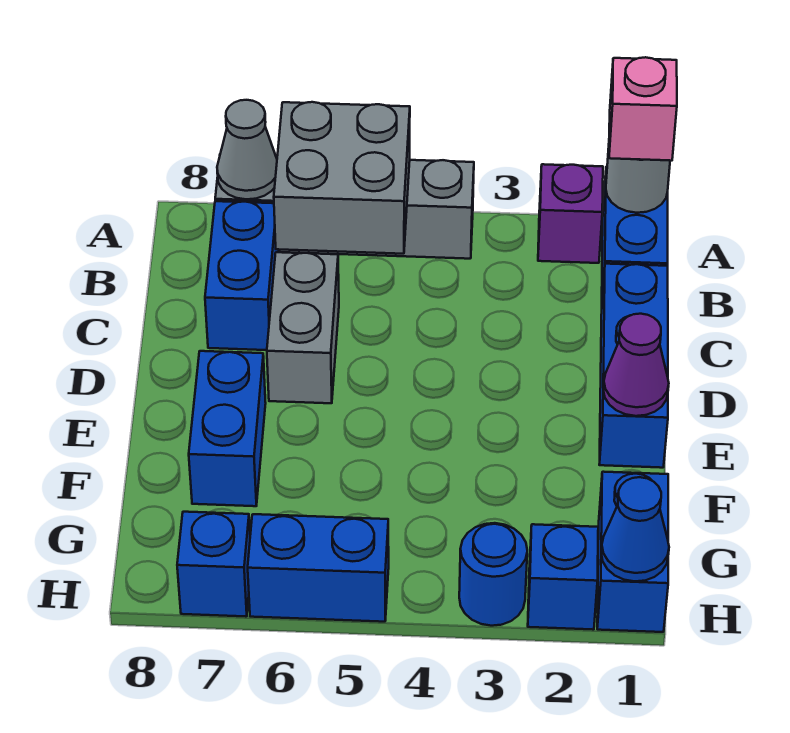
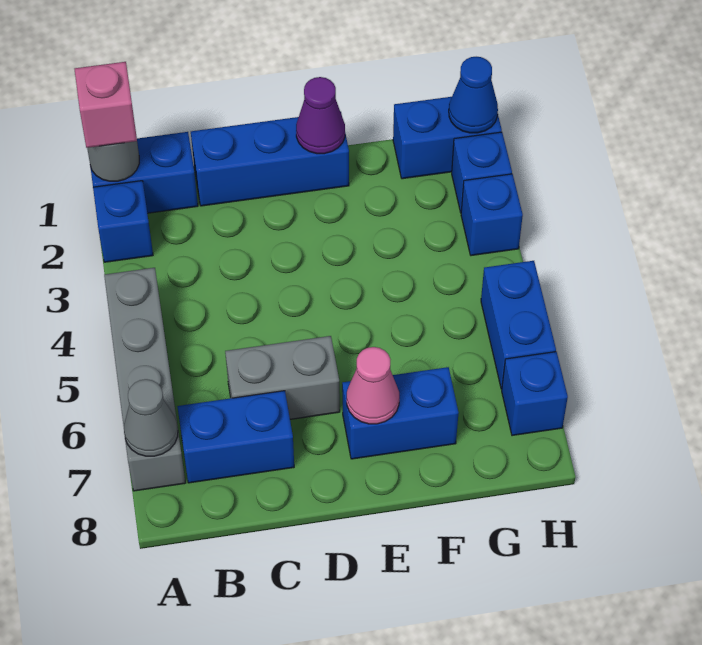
purple 1x1 brick [538,164,603,263] -> blue 1x1 brick [93,181,153,262]
grey 2x2 brick [274,102,410,254] -> none
none -> pink 1x1 cone [347,347,399,424]
blue 1x1 round brick [459,523,527,626] -> blue 1x1 brick [461,174,523,256]

